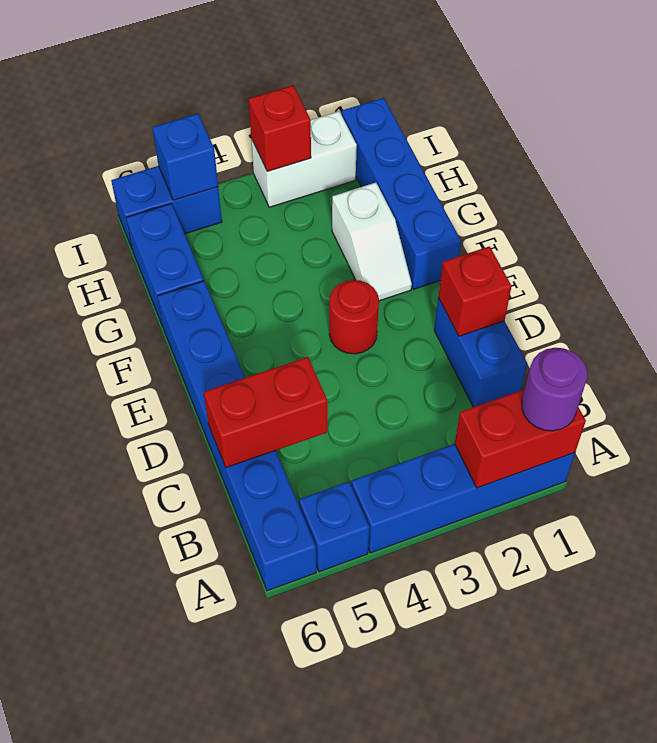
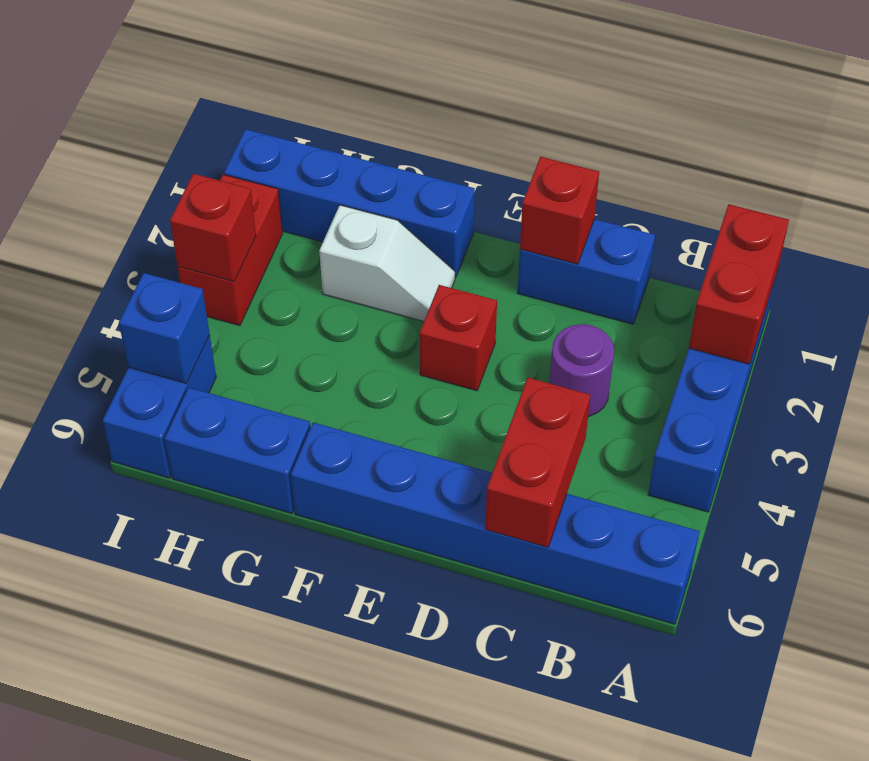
purple 1x1 round brick [522,348,587,431] -> purple 1x1 round brick moved to [549,324,614,417]
blue 1x1 brick [299,482,369,572] -> none
red 1x1 round brick [329,280,379,354] -> red 1x1 brick [420,285,497,391]
white 1x2 brick [251,111,357,207] -> red 1x2 brick [178,175,283,326]

